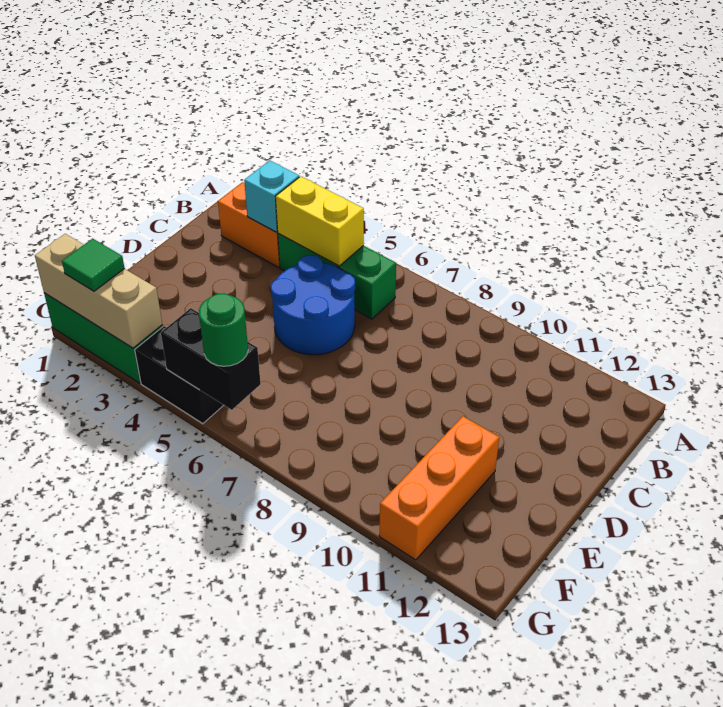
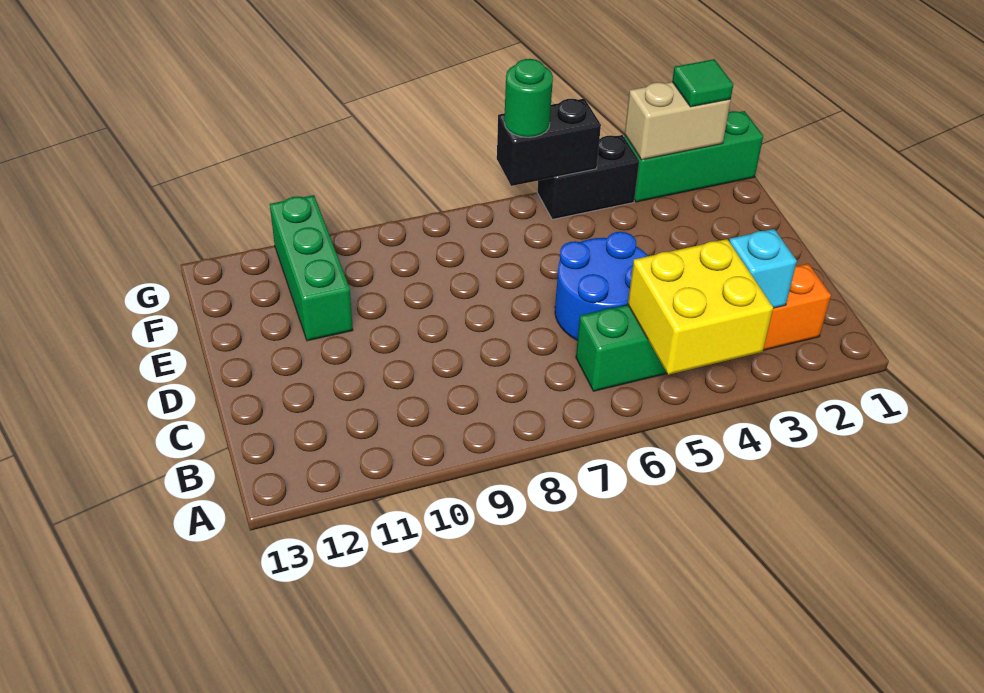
yellow 1x2 brick [275,176,364,266] -> yellow 2x2 brick [628,239,773,375]
orange 1x3 brick [379,416,499,560] -> green 1x3 brick [270,195,353,341]
tan 1x3 brick [35,234,162,348] -> tan 1x2 brick [625,82,731,160]

